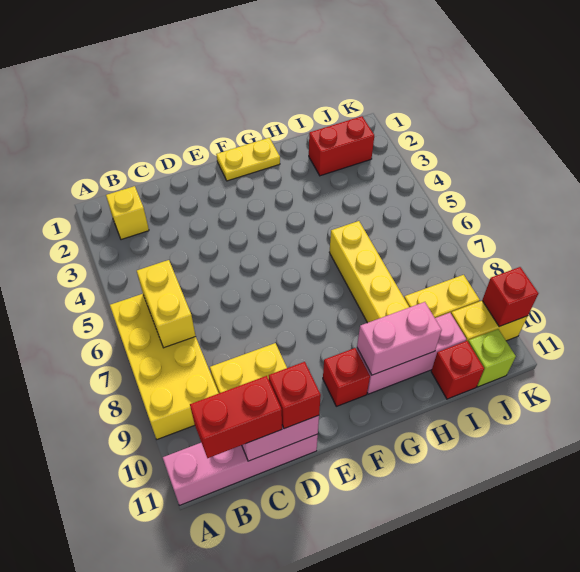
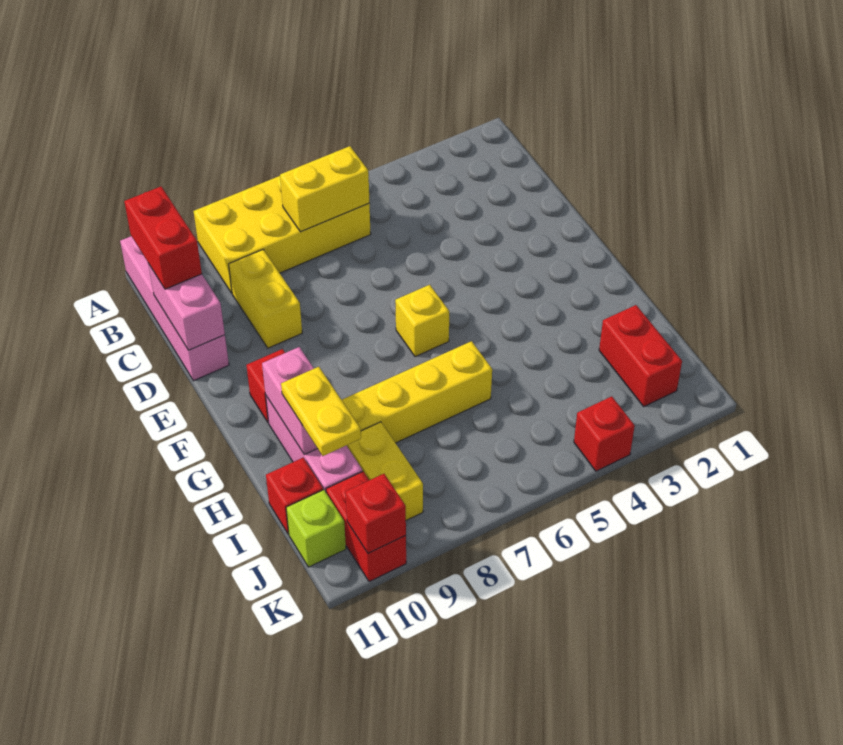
yellow 1x1 brick [106,186,149,240] -> yellow 1x1 brick moved to [395,285,449,357]
red 1x1 brick [269,362,321,429] -> red 1x1 brick moved to [574,396,635,471]
yellow 1x2 plate [216,138,280,181] -> yellow 1x2 plate moved to [281,367,361,456]
yellow 1x2 brick [451,301,528,341] -> red 1x2 brick [326,471,406,582]

